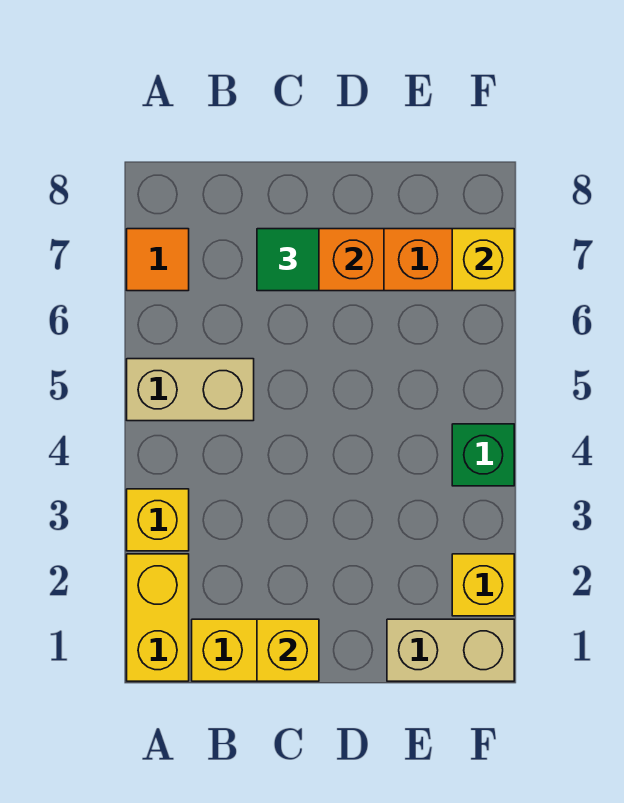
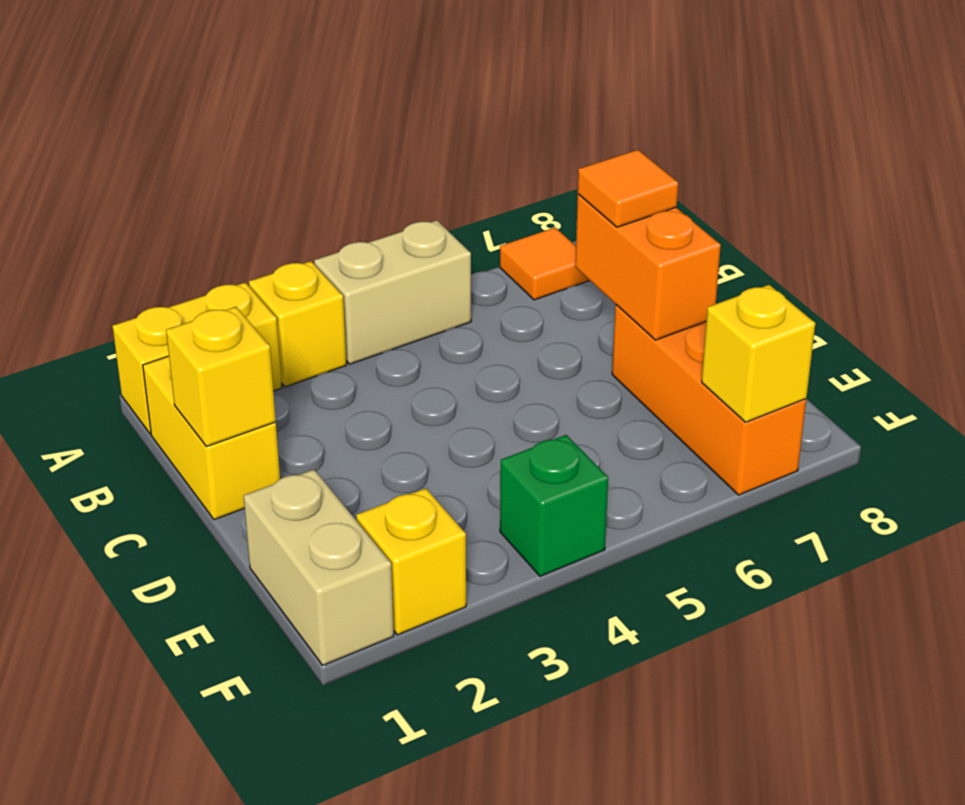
tan 1x2 brick [127,359,254,421] -> tan 1x2 brick turned to [314,220,471,364]
green 1x1 tile [257,229,319,291] -> orange 1x1 tile [578,150,678,227]

